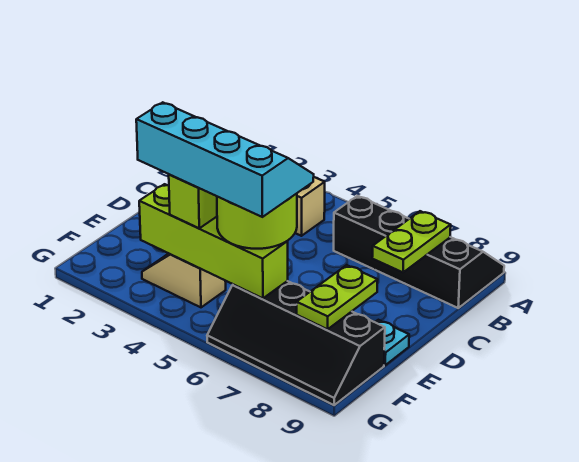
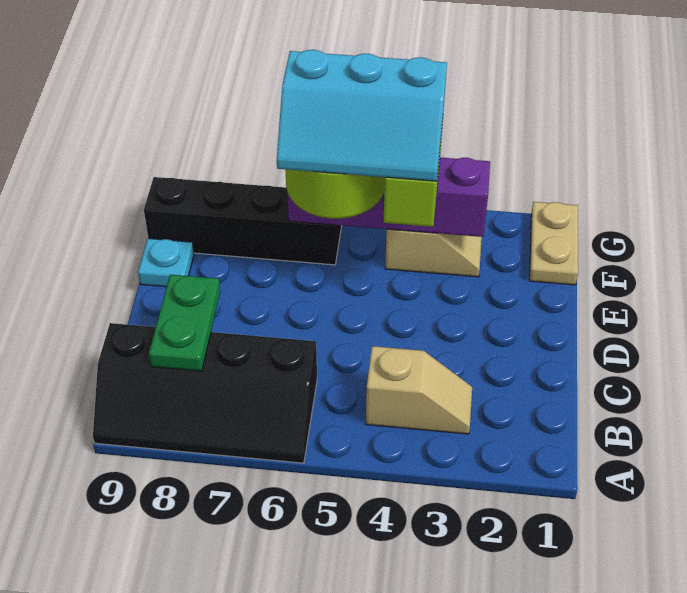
lime 1x2 plate [372,211,451,272] -> green 1x2 plate [149,275,220,371]
cyan 2x4 slope [136,102,314,217] -> cyan 2x3 slope [277,50,447,181]
lime 1x2 plate [297,265,377,329] -> none
none -> tan 1x2 plate [529,202,578,285]
lime 1x4 brick [139,184,288,298] -> purple 1x4 brick [287,157,490,237]

